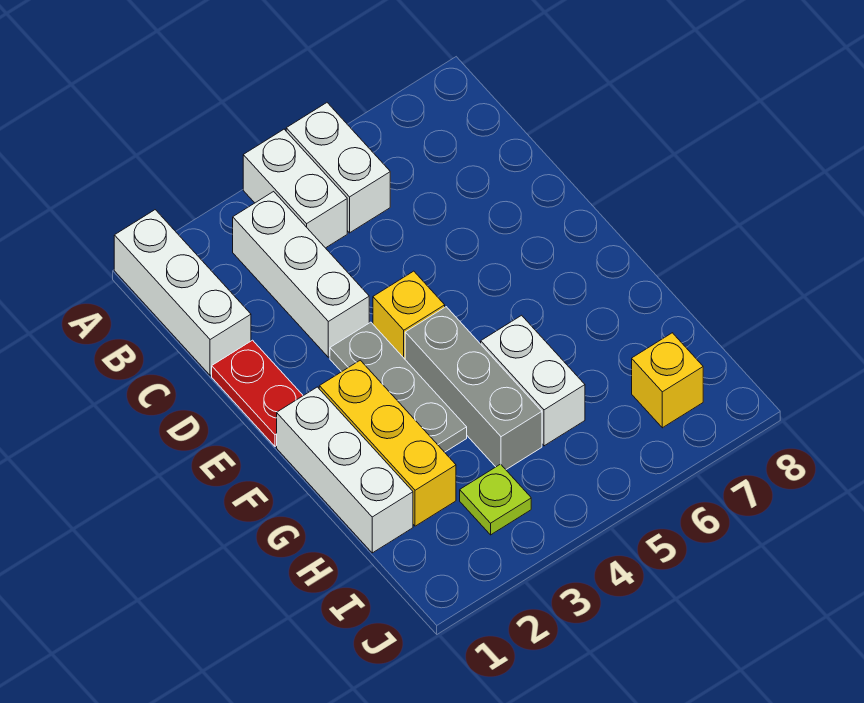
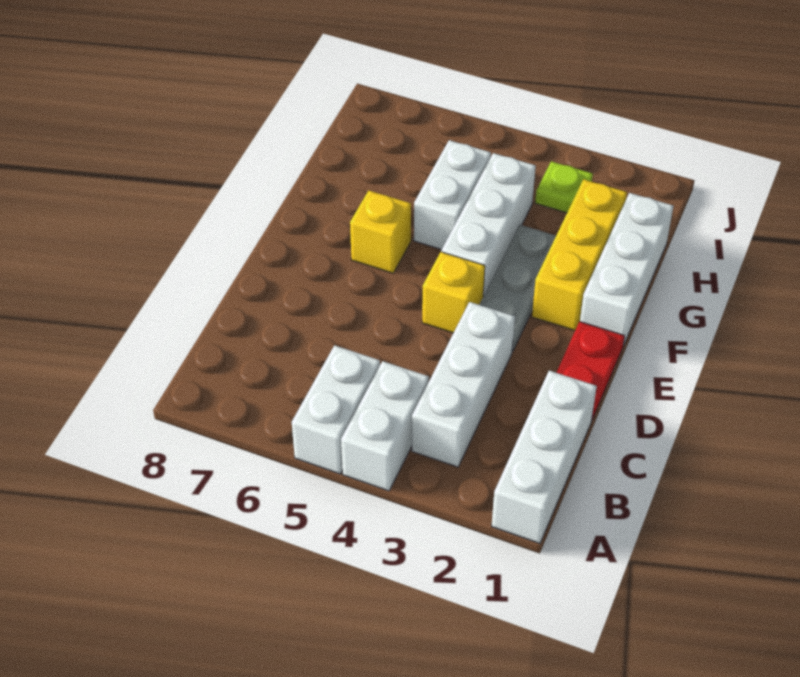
grey 1x3 brick [405,307,542,469] -> white 1x3 brick [441,153,536,296]
yellow 1x1 brick [632,333,703,428] -> yellow 1x1 brick moved to [350,191,411,273]

